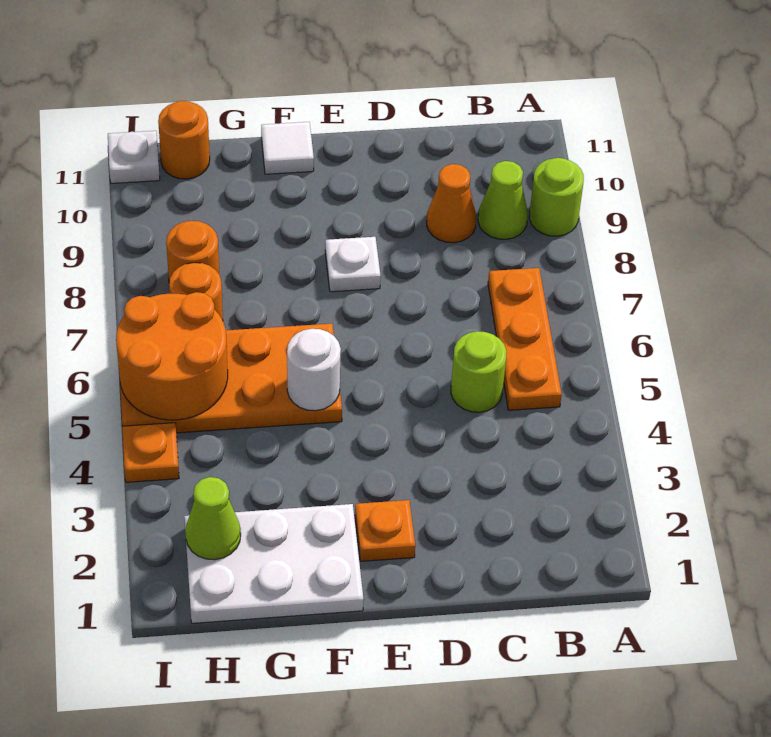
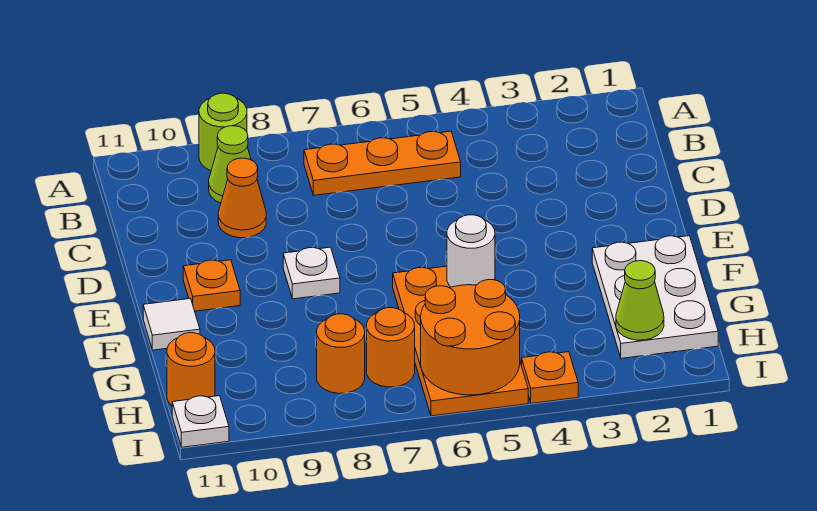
lime 1x1 round brick [451,331,507,412] -> none
orange 1x1 plate [355,500,415,561] -> orange 1x1 plate moved to [183,260,240,311]

